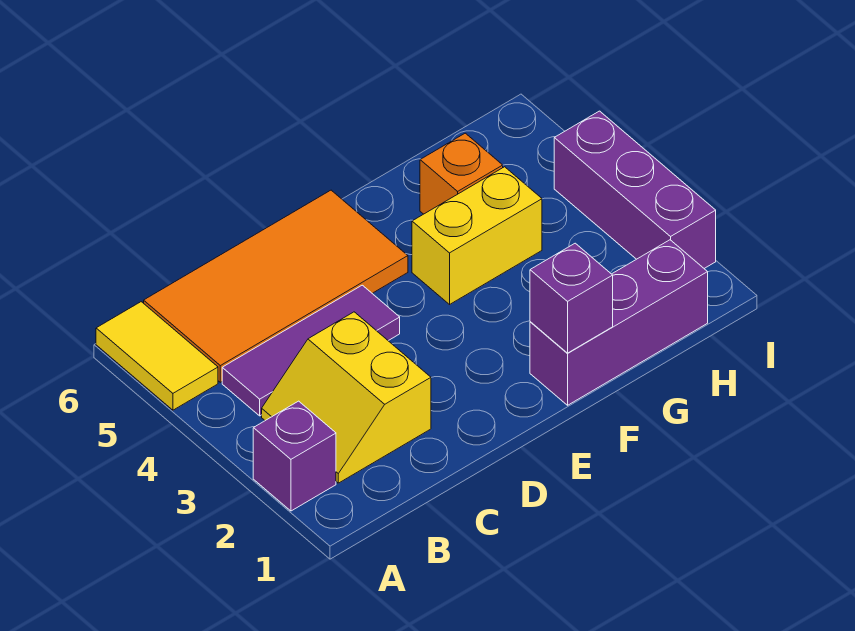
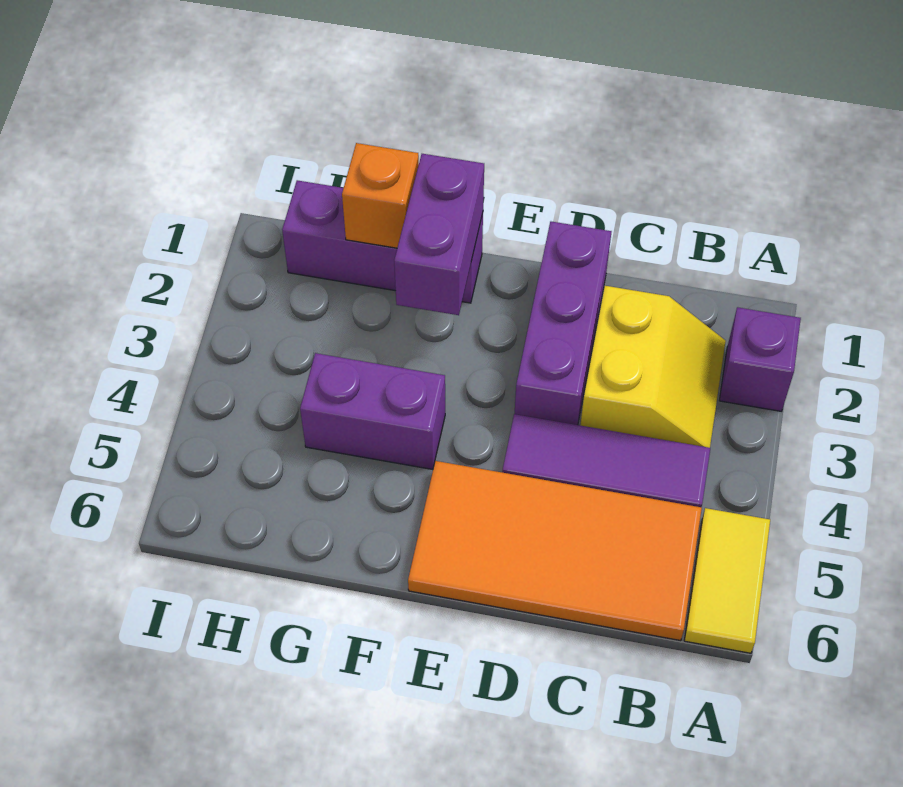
purple 1x1 brick [530,243,613,353] -> purple 1x2 brick [394,154,484,315]
yellow 1x2 brick [412,167,542,304] -> purple 1x2 brick [300,353,445,469]
orange 1x1 brick [420,133,503,214] -> orange 1x1 brick moved to [342,143,419,248]
purple 1x3 brick [554,111,716,268] -> purple 1x3 brick moved to [515,222,612,425]

